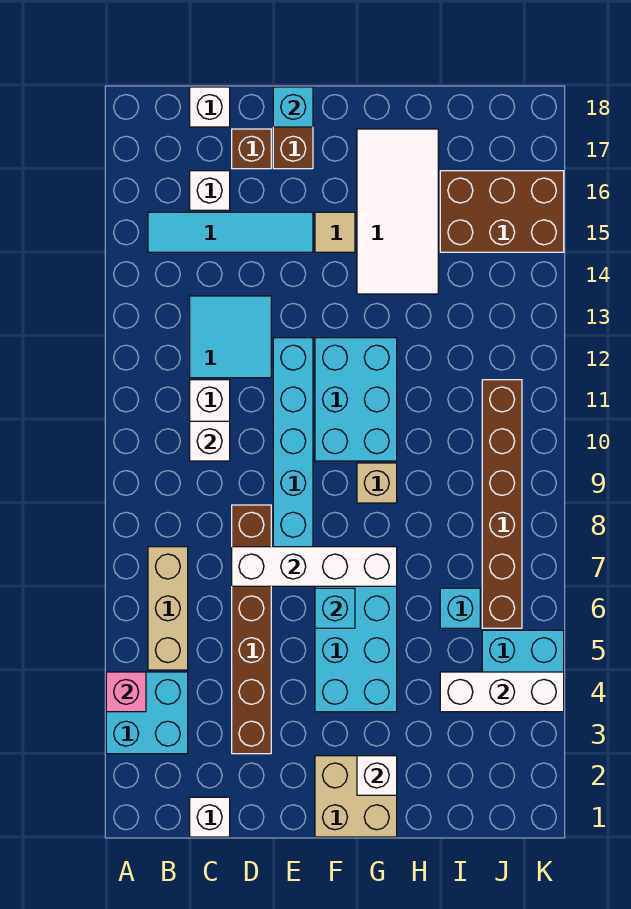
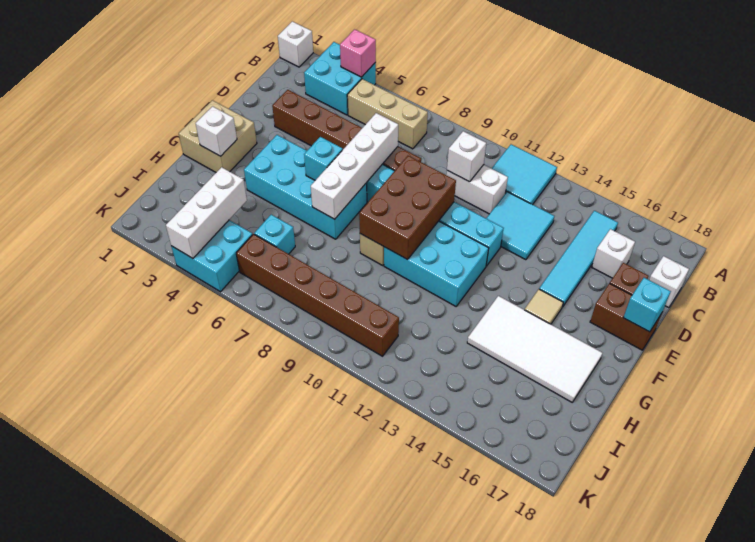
none -> cyan 2x2 tile [492,144,557,205]
white 1x1 brick [190,797,230,837] -> white 1x1 brick moved to [278,21,313,67]
brown 2x3 brick [440,171,564,252] -> brown 2x3 brick moved to [359,156,456,260]

